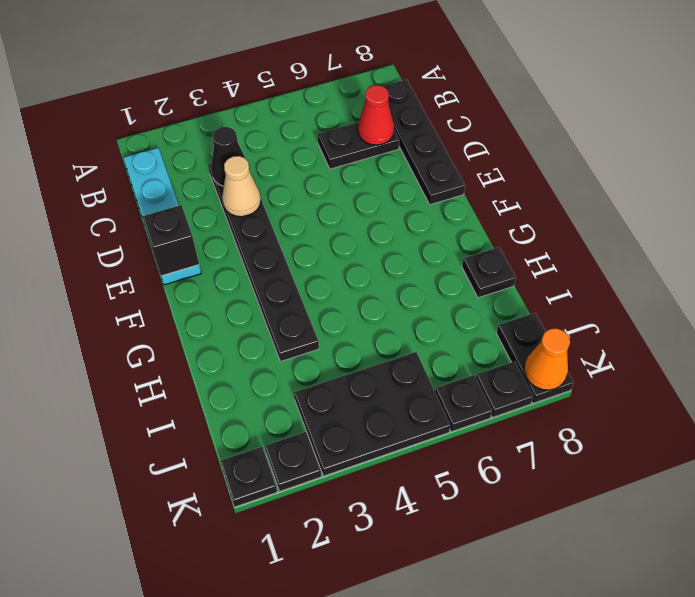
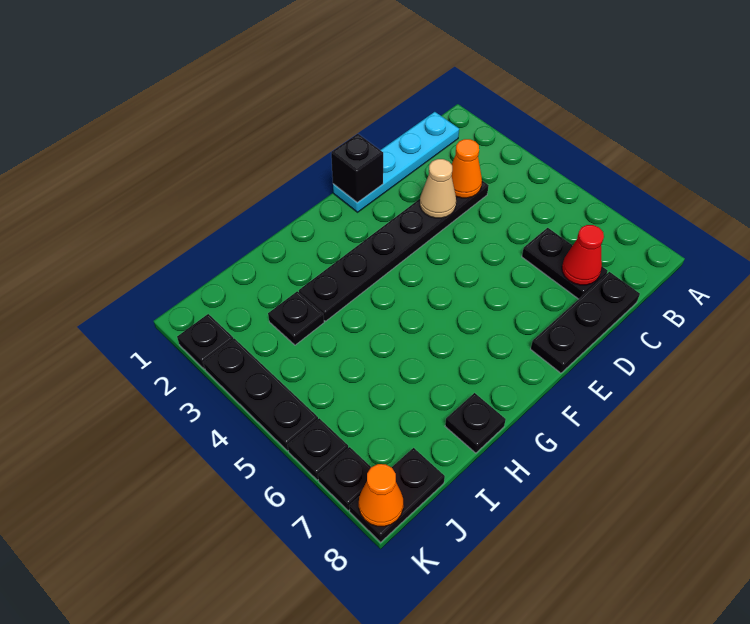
black 1x4 plate [383,79,465,205] -> black 1x3 plate [531,272,640,373]
black 1x1 cone [211,127,246,186] -> orange 1x1 cone [452,139,482,198]
black 2x3 plate [294,352,450,476] -> black 1x3 plate [203,339,318,451]
black 1x1 plate [220,447,277,507] -> black 1x1 plate moved to [268,291,324,345]

